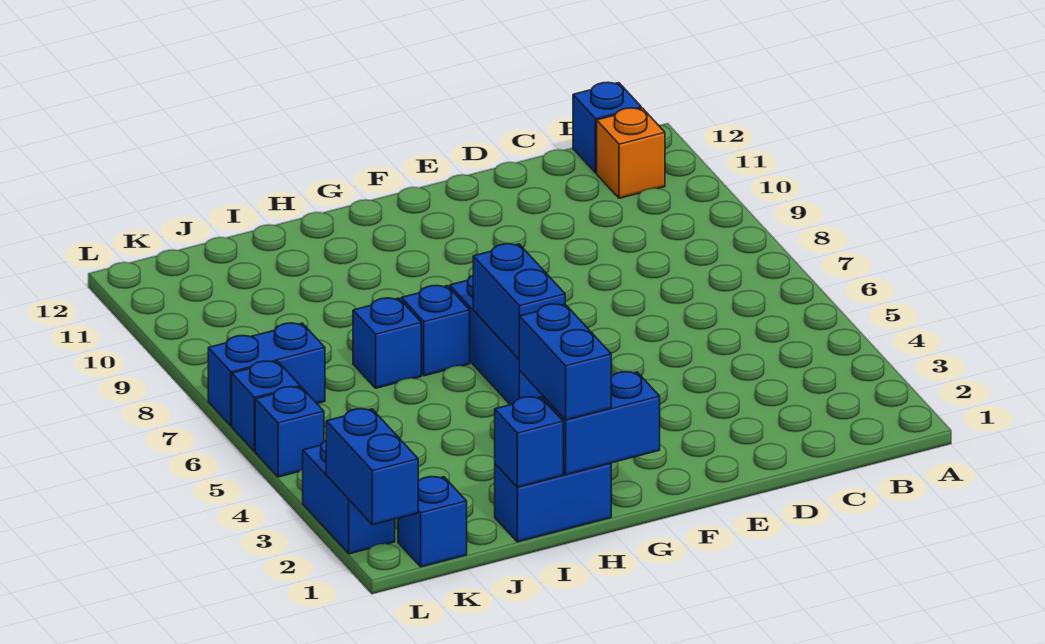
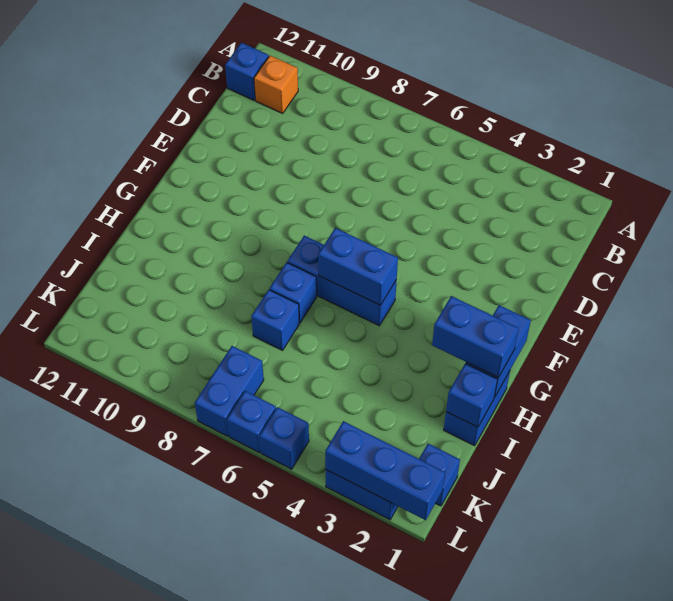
blue 1x2 brick [326,409,418,525] -> blue 1x3 brick [325,421,445,520]

